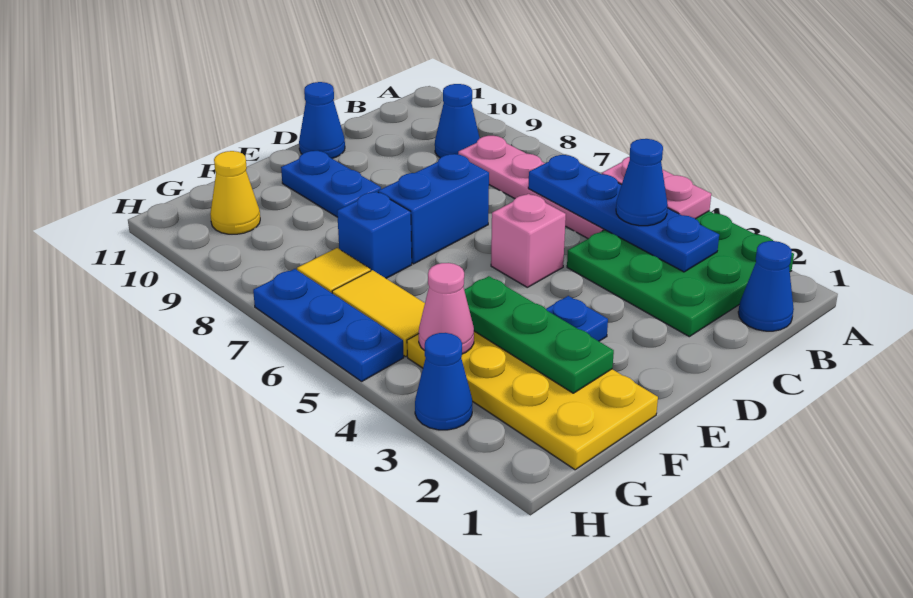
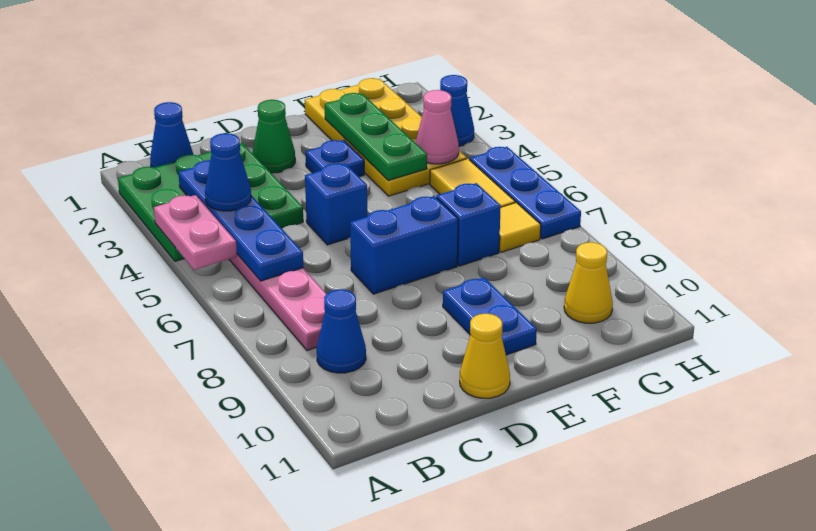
none -> green 1x1 cone [252,100,295,173]
pink 1x1 brick [491,194,566,287] -> blue 1x1 brick [305,163,367,245]
blue 1x1 cone [299,82,345,158] -> yellow 1x1 cone [460,314,510,398]

